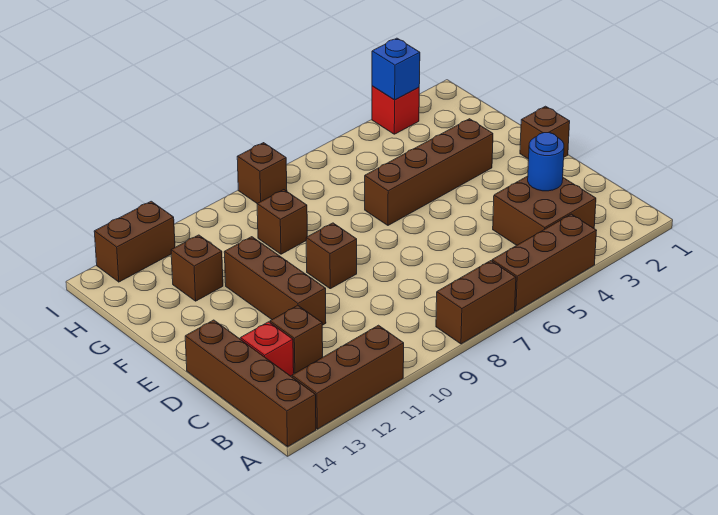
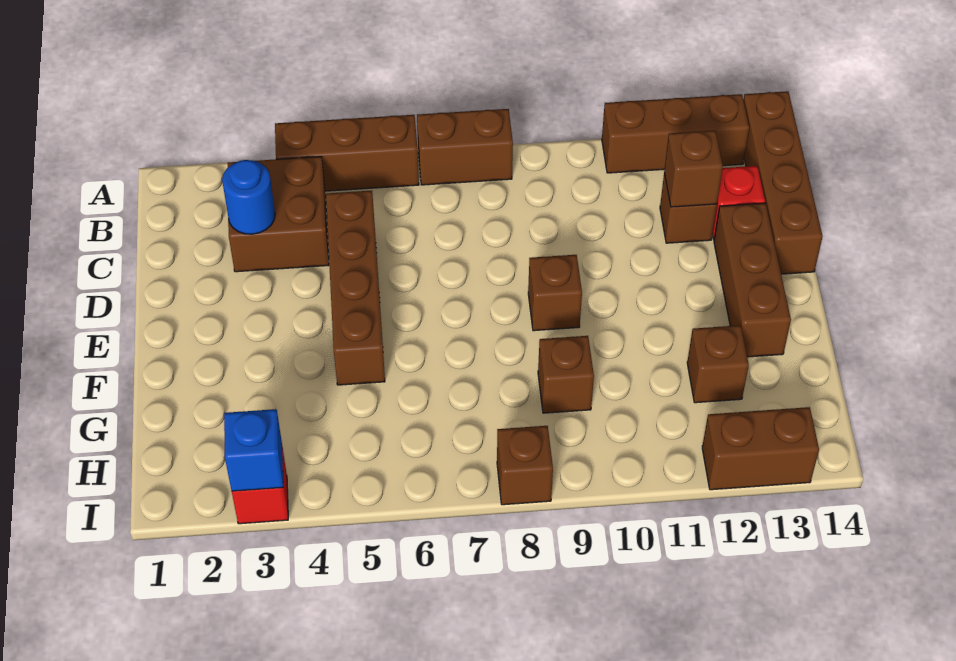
brown 1x3 brick [224,237,326,325] -> brown 1x3 brick moved to [714,203,791,357]
brown 1x1 brick [520,106,570,159] -> brown 1x1 brick moved to [664,130,723,207]
brown 1x4 brick [365,119,493,225] -> brown 1x4 brick turned to [326,191,385,385]

